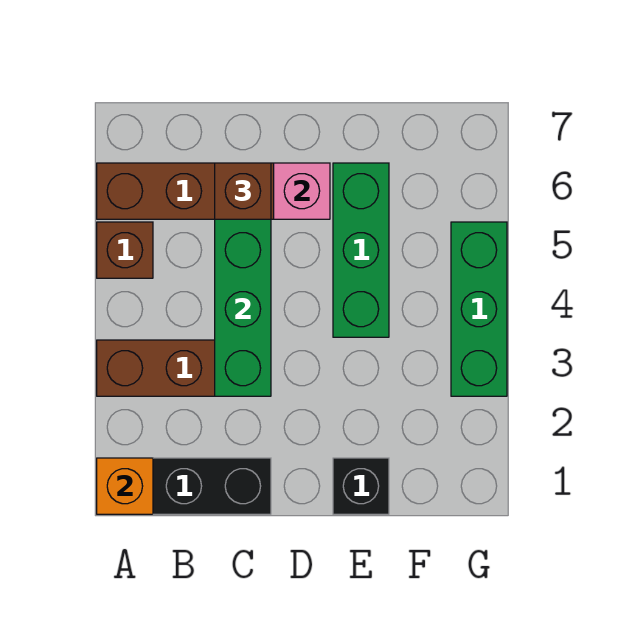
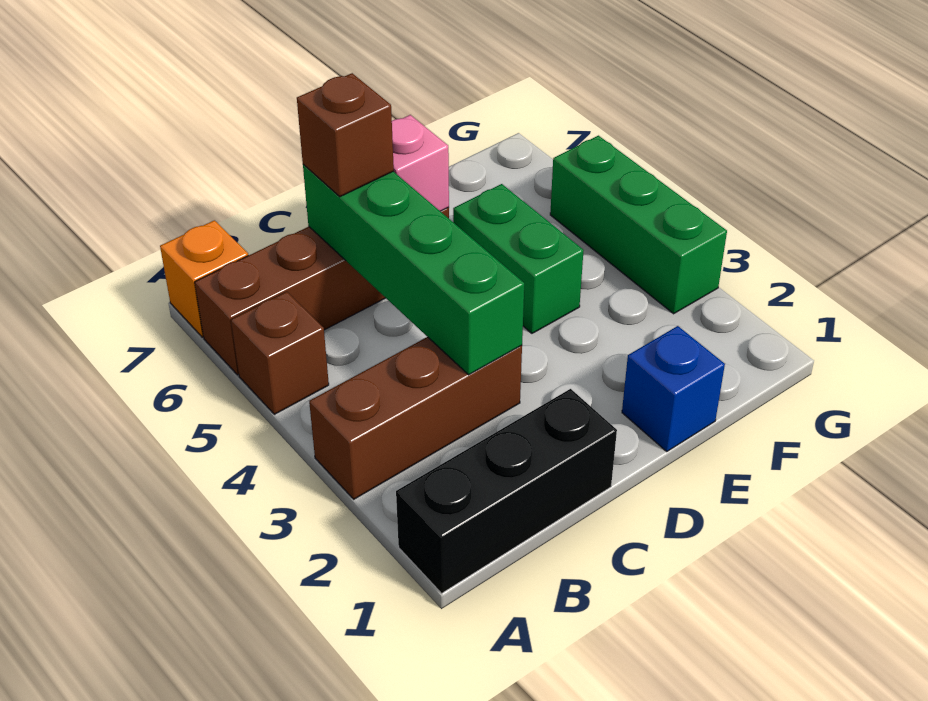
orange 1x1 brick [97,458,153,514] -> orange 1x1 brick moved to [160,220,248,337]
black 1x1 brick [333,458,389,514] -> blue 1x1 brick [622,326,725,452]
green 1x3 brick [333,163,389,337] -> green 1x2 brick [453,184,584,333]

